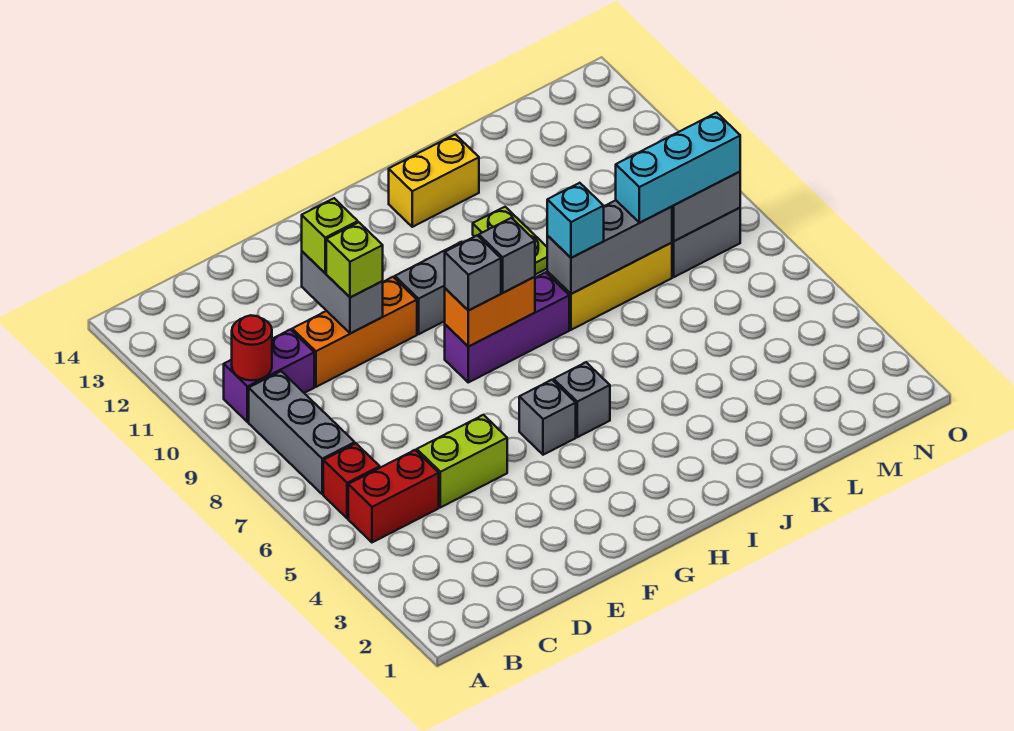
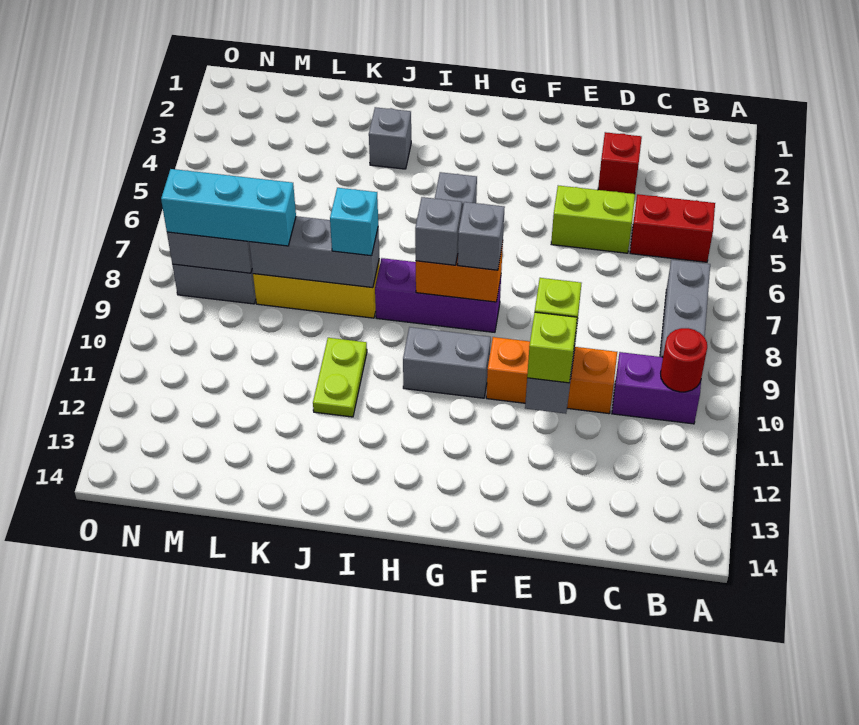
red 1x1 brick [323,443,380,518] -> red 1x1 brick moved to [598,132,642,194]
grey 1x1 brick [519,380,576,455] -> grey 1x1 brick moved to [369,107,411,169]
yellow 1x2 brick [389,134,479,227] -> none

